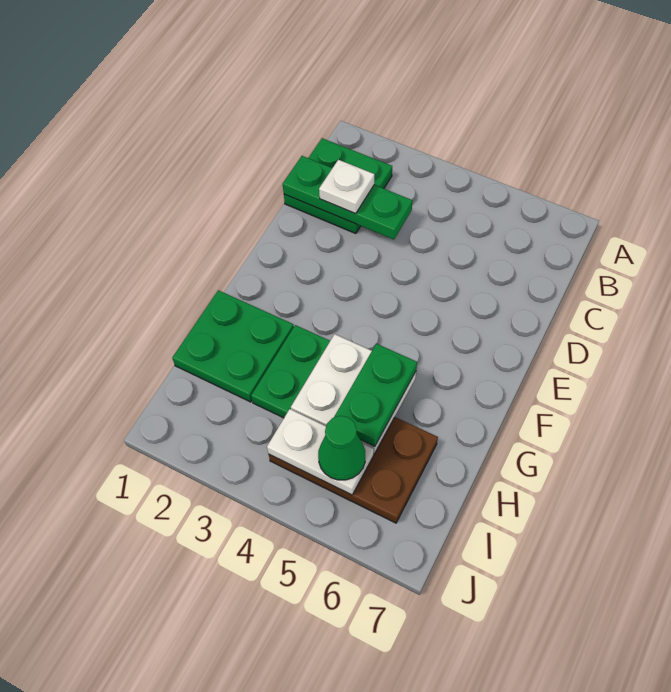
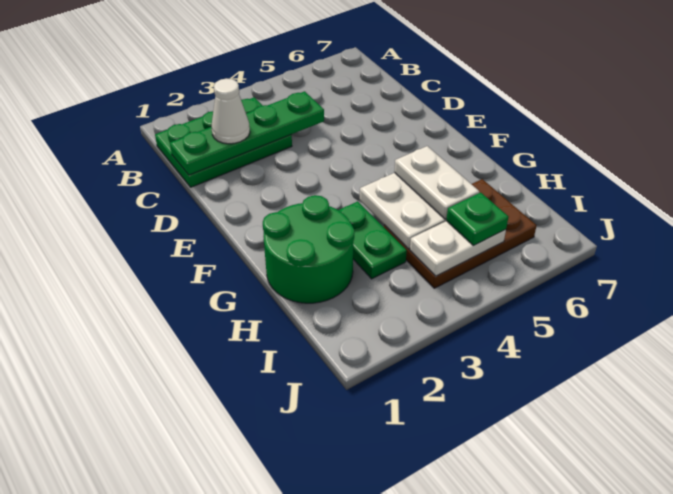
green 2x2 plate [284,138,392,234] -> green 2x3 plate [155,97,292,187]
green 1x3 plate [283,156,413,239] -> green 1x4 plate [170,91,324,175]
white 1x1 plate [319,160,374,214] -> white 1x1 cone [212,78,250,144]
green 2x2 plate [172,290,294,402] -> green 2x2 round brick [263,195,355,303]
green 1x2 plate [334,344,417,446] -> white 1x2 plate [394,146,479,219]
green 1x1 cone [318,416,365,480] -> green 1x1 plate [446,193,508,246]

